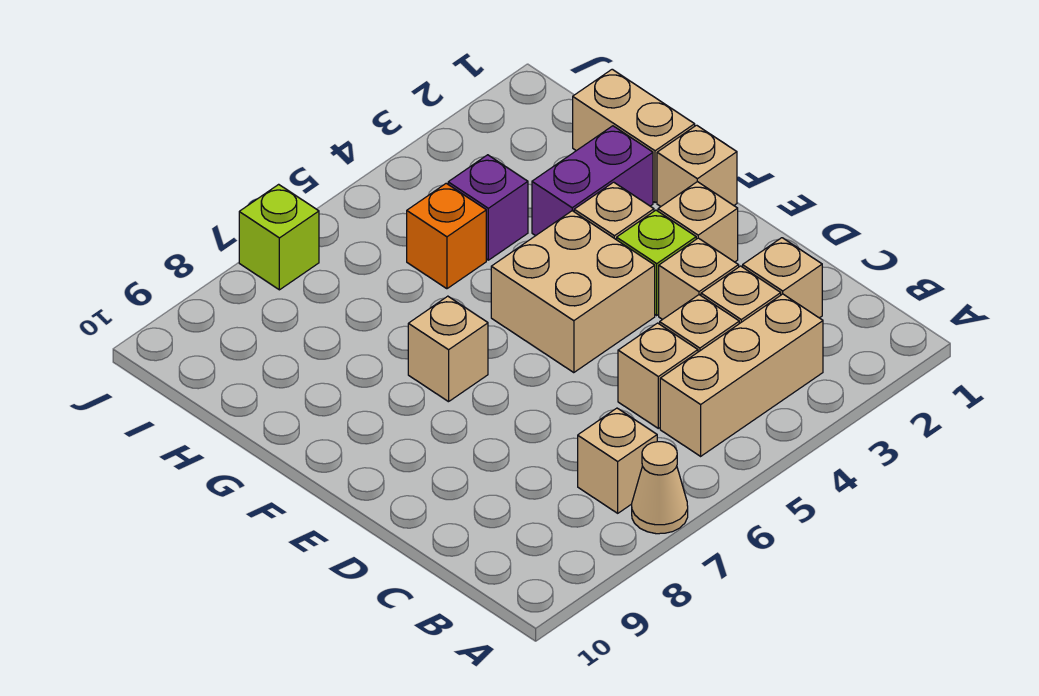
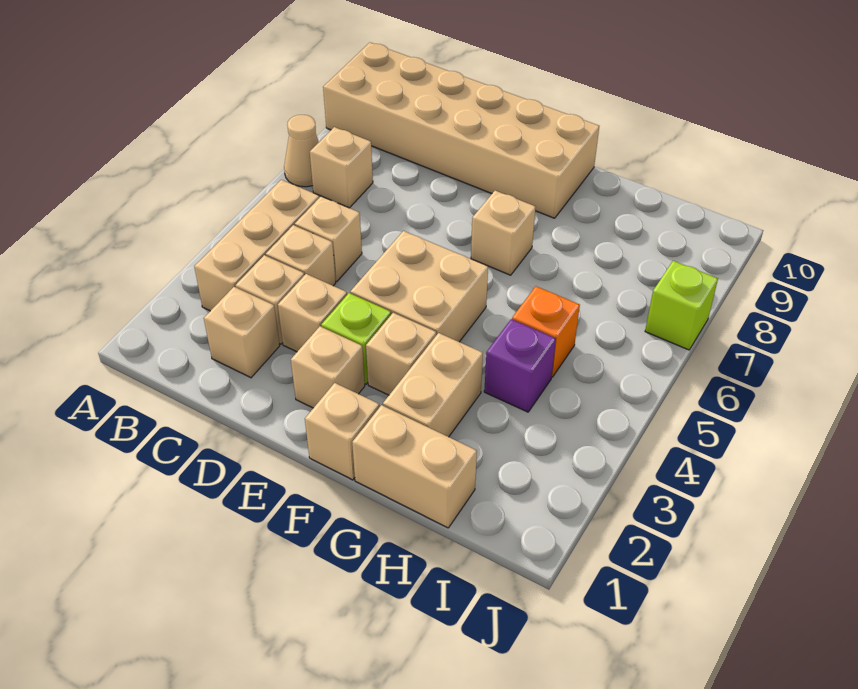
none -> tan 2x6 brick [323,42,599,218]
purple 1x2 brick [532,126,653,236] -> tan 1x2 brick [383,333,483,437]

